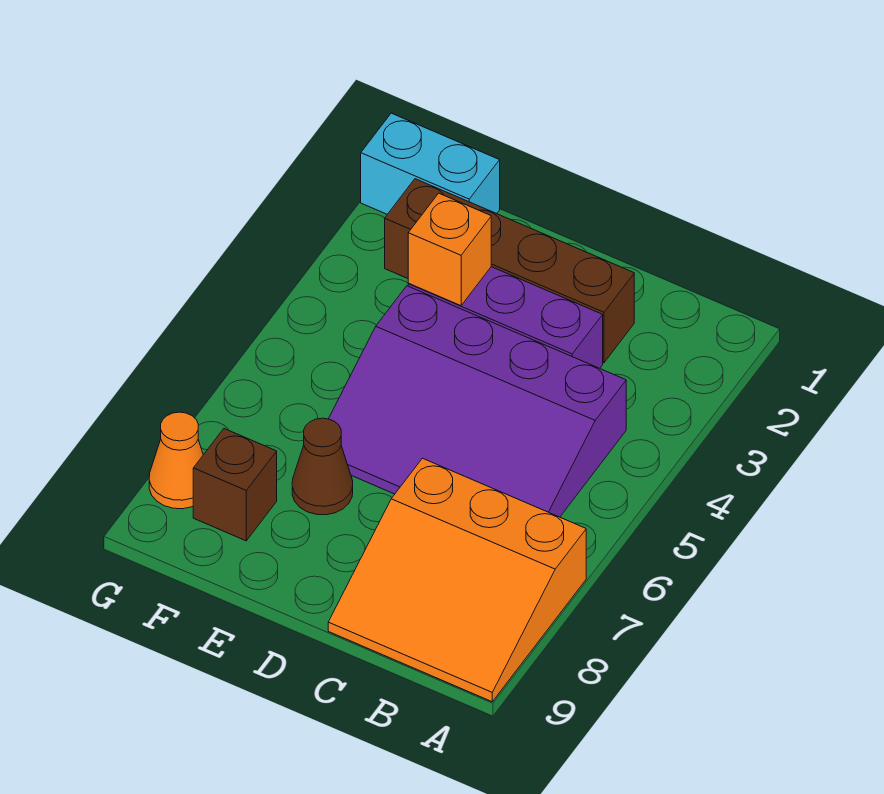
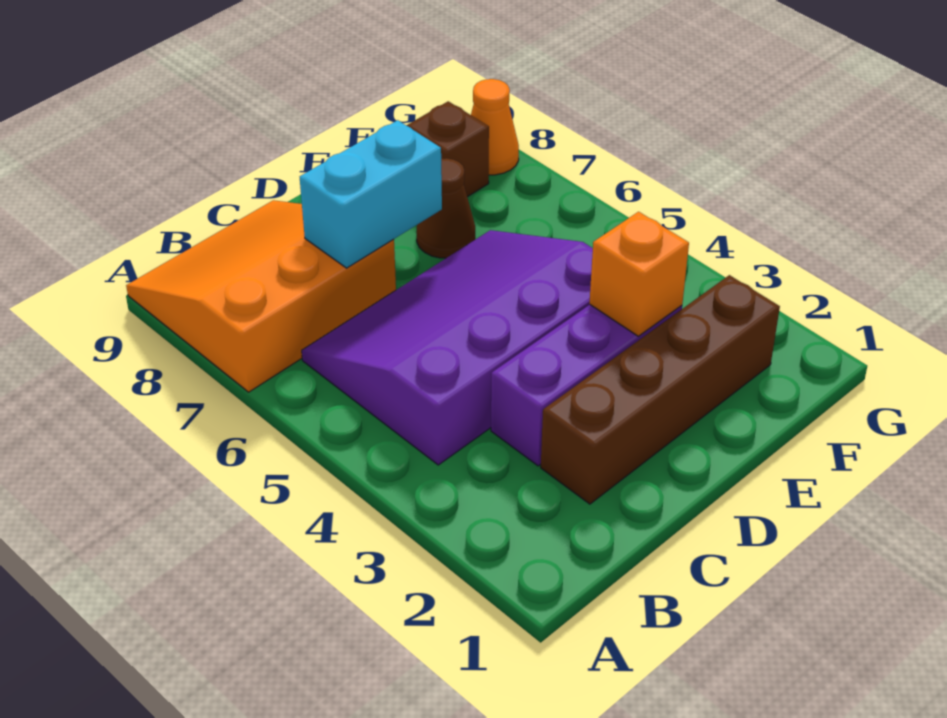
cyan 1x2 brick [361,113,500,214] -> cyan 1x2 brick moved to [300,120,442,268]

